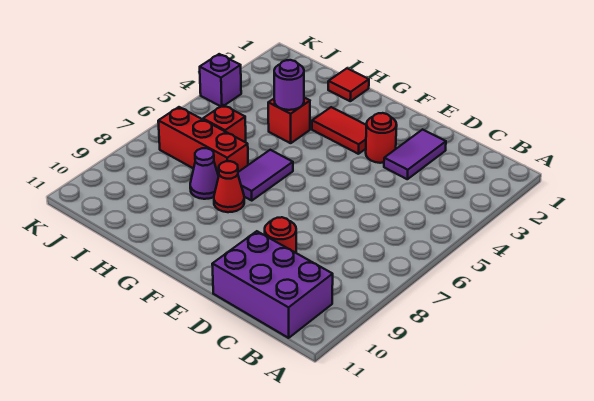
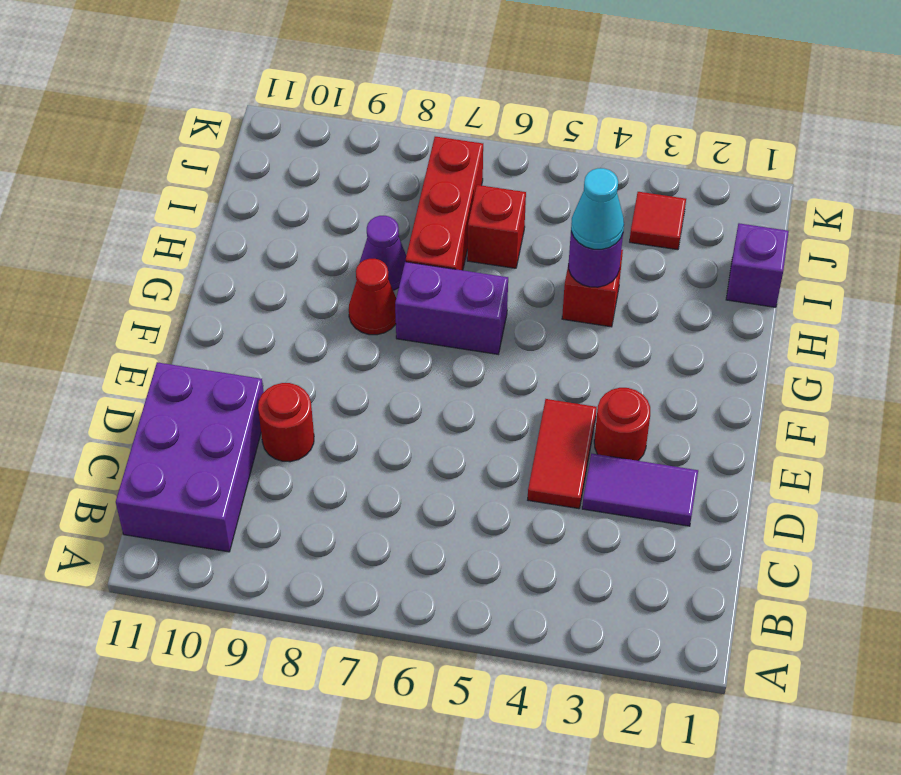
red 1x2 tile [312,107,366,154] -> red 1x2 tile moved to [528,399,597,509]
purple 1x2 tile [238,150,293,201] -> purple 1x2 brick [395,262,508,354]
red 1x1 tile [328,68,369,101] -> red 1x1 tile moved to [630,192,686,250]
none -> cyan 1x1 cone [571,168,624,249]
purple 1x1 brick [200,54,241,106] -> purple 1x1 brick moved to [726,223,789,307]

